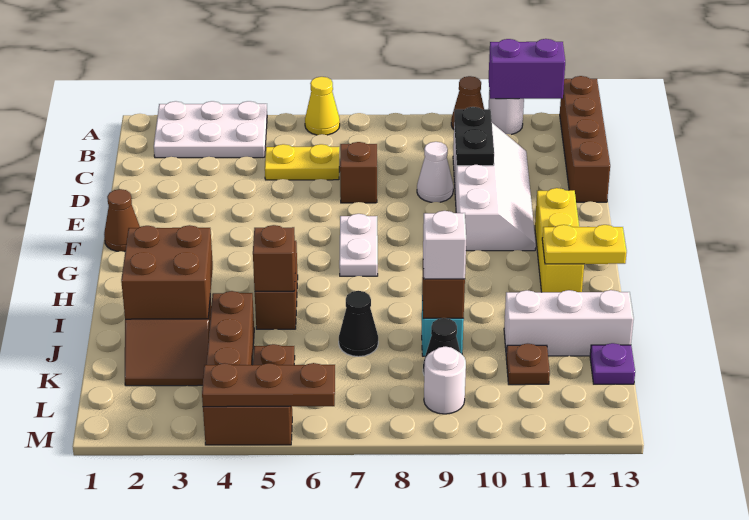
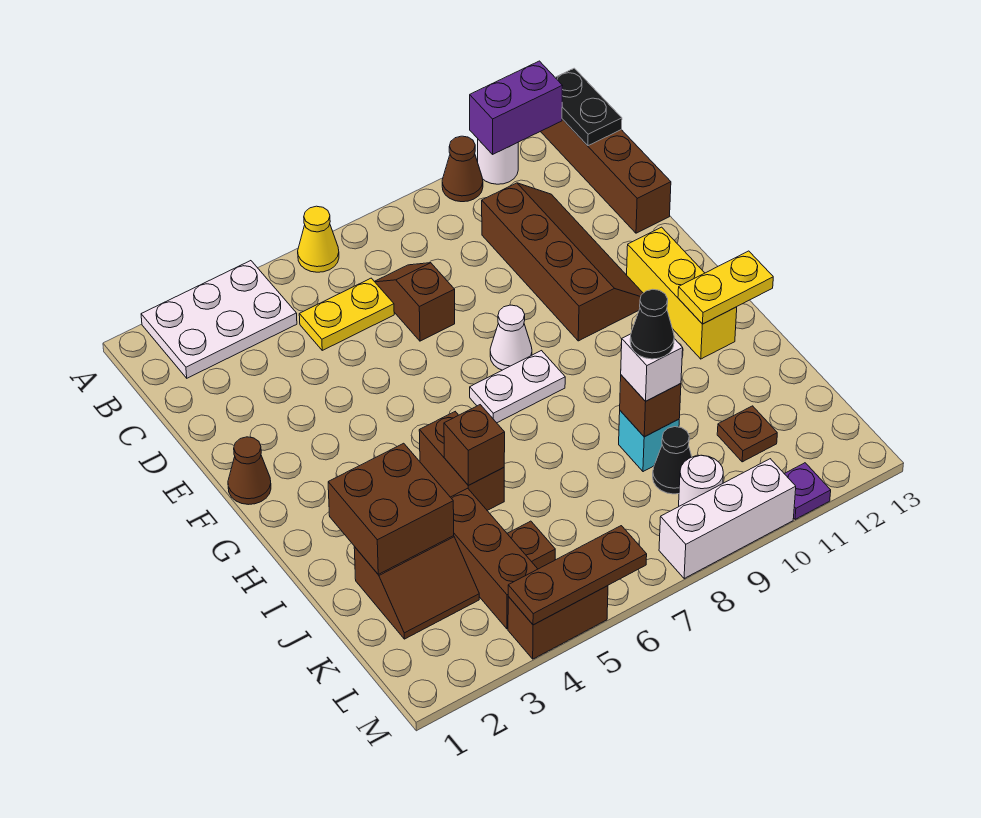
white 2x4 slope [453,123,536,251] -> brown 2x4 slope [482,183,643,341]
black 1x2 plate [454,107,494,166] -> black 1x2 plate moved to [555,68,622,146]
white 1x1 cone [417,142,453,202] -> white 1x1 cone moved to [490,305,532,370]
white 1x2 plate [339,214,378,276] -> white 1x2 plate turned to [470,351,565,423]
black 1x1 cone [339,291,378,357] -> black 1x1 cone moved to [630,289,674,359]
white 1x3 brick [504,290,634,356] -> white 1x3 brick moved to [659,459,796,579]
purple 1x1 plate [590,343,635,384] -> purple 1x1 plate moved to [784,463,831,519]

